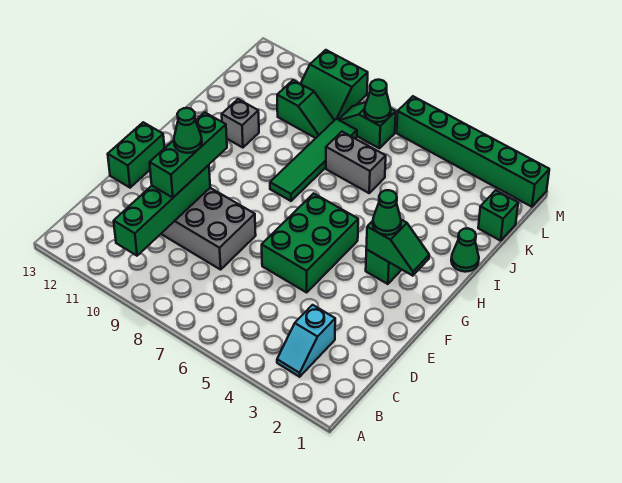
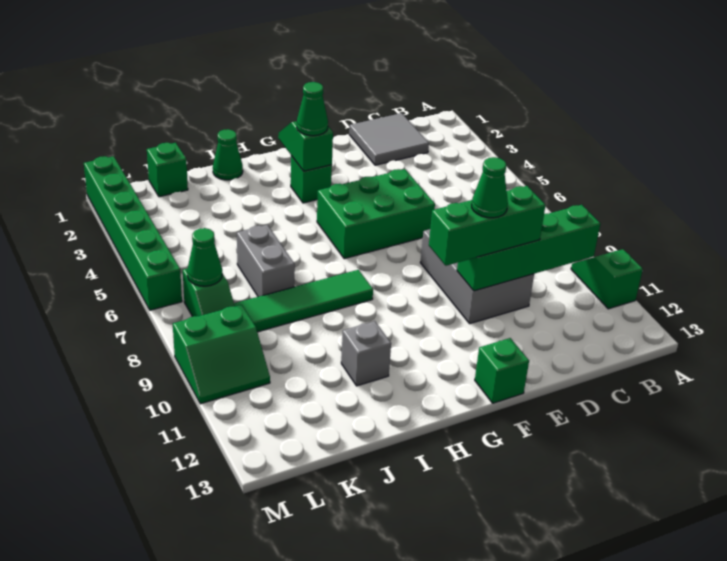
cyan 1x2 slope [277,305,335,377] -> none
none -> grey 2x2 tile [349,113,429,165]
green 1x2 brick [108,122,164,188] -> green 1x1 brick [475,338,529,403]
green 1x2 slope [277,80,334,138] -> green 1x2 slope moved to [571,249,643,309]
green 2x2 slope [301,50,368,120] -> green 2x2 slope turned to [173,305,270,404]

